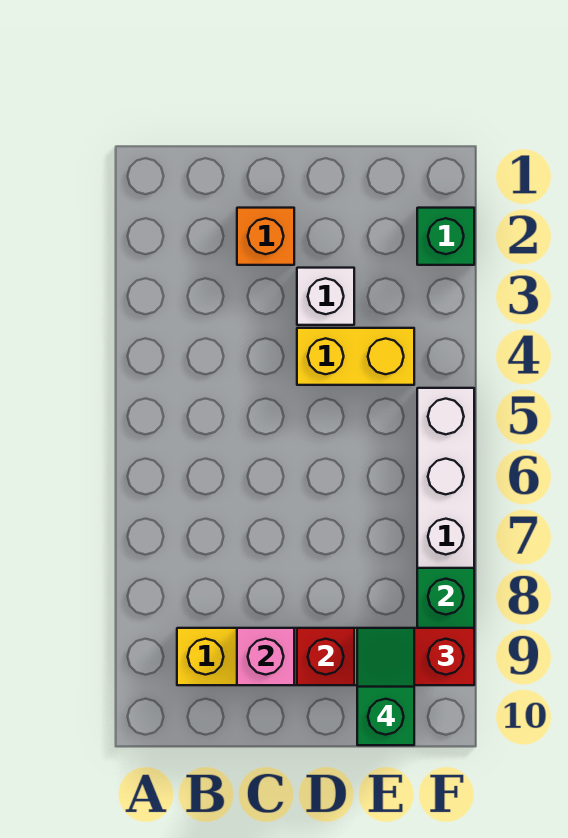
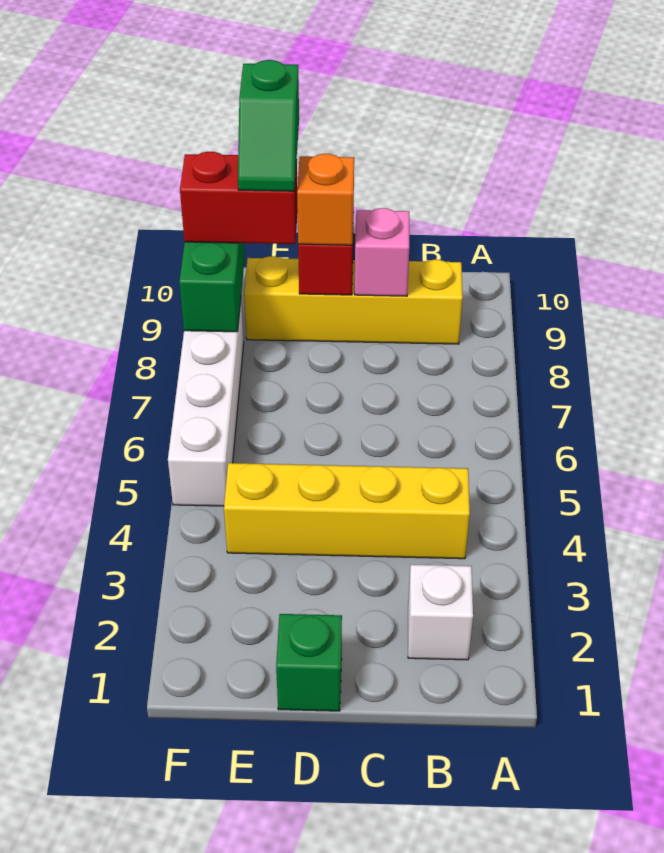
orange 1x1 brick [237,208,294,265] -> orange 1x1 brick moved to [297,154,354,245]
white 1x1 brick [297,268,354,325] -> white 1x1 brick moved to [408,565,473,660]
yellow 1x2 brick [297,328,414,385] -> yellow 1x4 brick [224,463,470,559]
green 1x1 brick [417,208,474,265] -> green 1x1 brick moved to [276,614,342,711]

